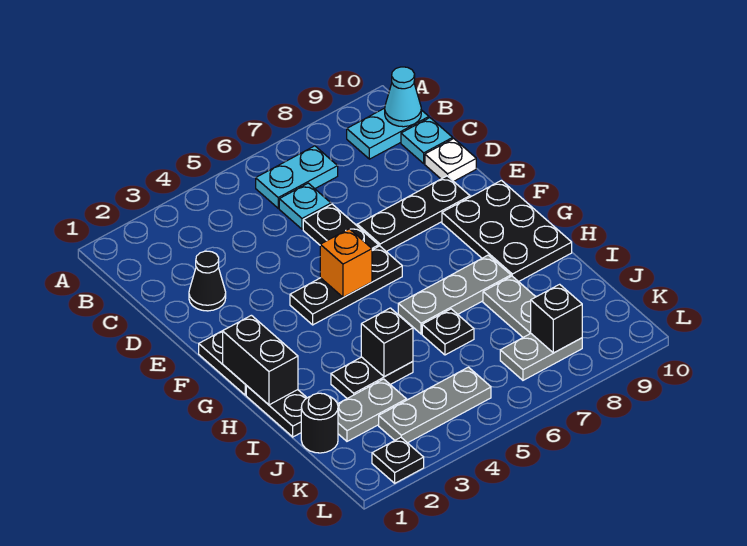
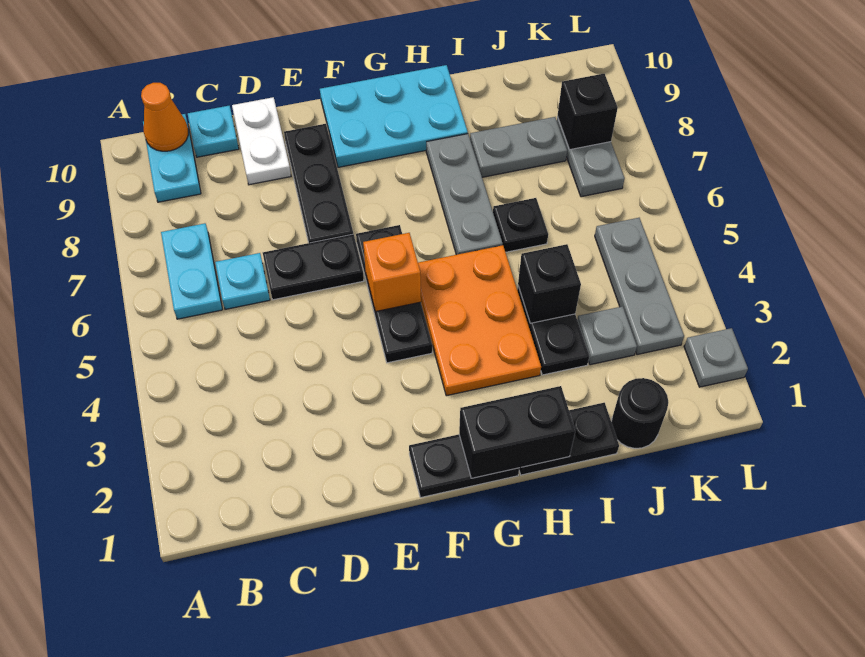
cyan 1x1 cone [385,67,421,127] -> orange 1x1 cone [141,83,188,151]
black 1x1 cone [189,251,226,311] -> none
white 1x1 plate [425,139,476,181] -> white 1x2 plate [232,97,291,185]
black 2x3 plate [442,180,572,282] -> cyan 2x3 plate [320,65,468,167]
none -> orange 2x3 plate [418,245,541,396]
grey 1x2 plate [338,379,406,441] -> grey 1x1 plate [577,306,637,365]
black 1x1 plate [372,437,424,483] -> grey 1x1 plate [684,328,748,387]

